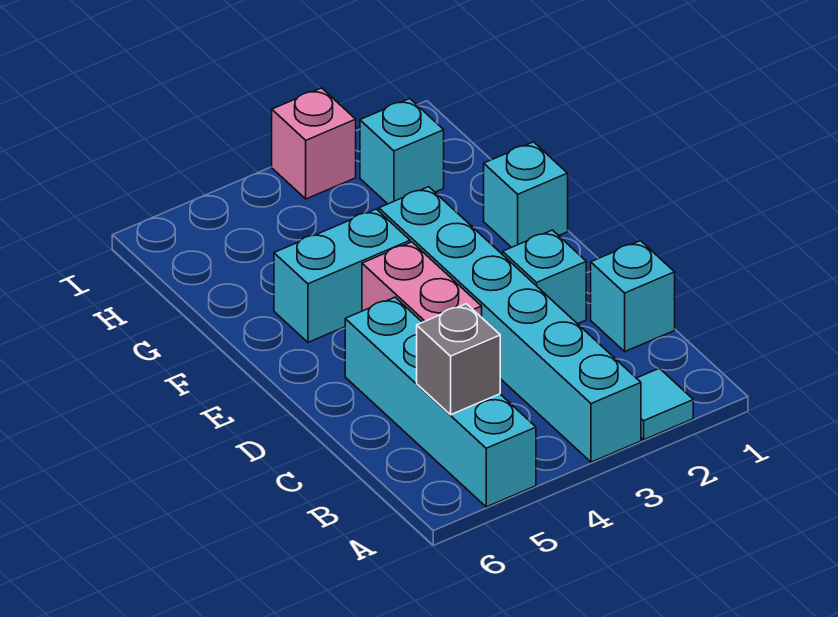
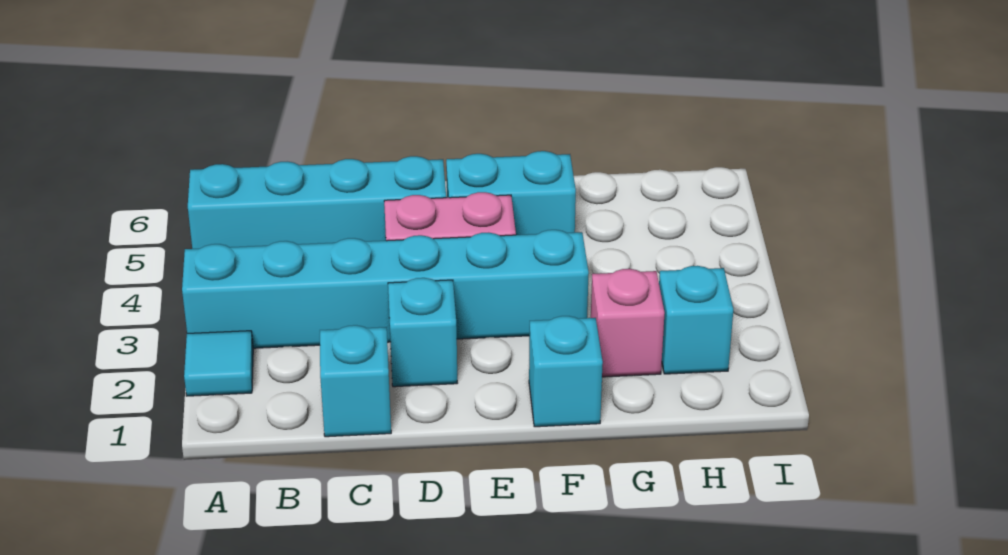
grey 1x1 brick [417,304,500,415] -> none
cyan 1x2 brick [274,209,410,342] -> cyan 1x2 brick turned to [446,151,576,235]
pink 1x1 brick [272,88,356,199] -> pink 1x1 brick moved to [591,269,665,377]

